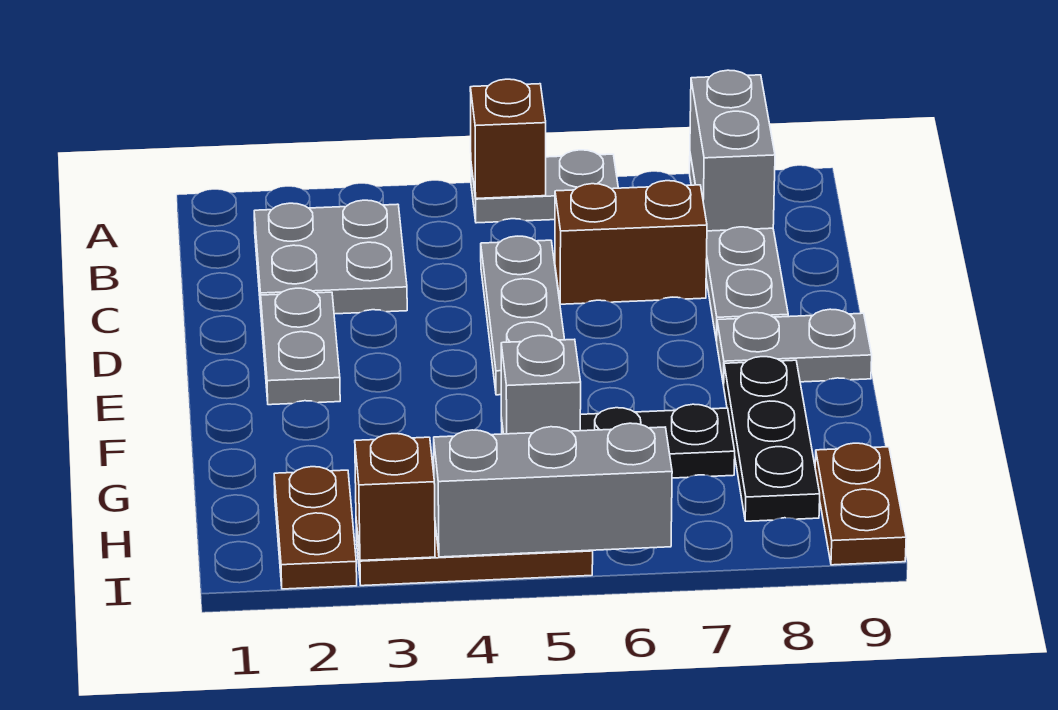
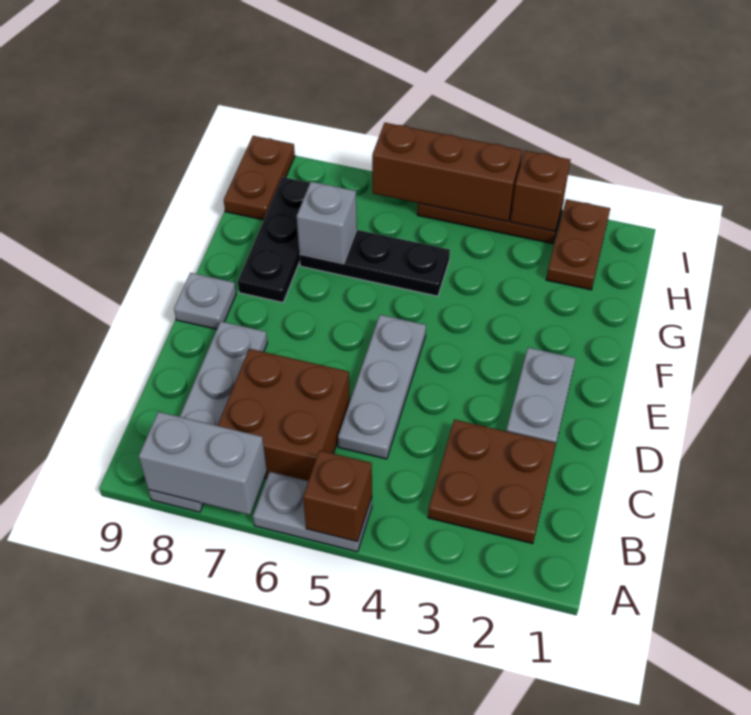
grey 1x2 brick [690,70,775,231] -> grey 1x2 brick turned to [139,412,267,515]
grey 2x2 plate [254,200,407,314] -> brown 2x2 plate [428,419,556,544]
brown 1x2 brick [555,181,707,304] -> brown 2x2 brick [218,349,350,481]
grey 1x2 plate [717,309,872,385] -> grey 1x1 plate [174,273,236,329]
grey 1x1 brick [501,336,581,434] -> grey 1x1 brick moved to [297,182,357,264]
grey 1x3 brick [434,423,672,557] -> brown 1x3 brick [372,123,523,222]

